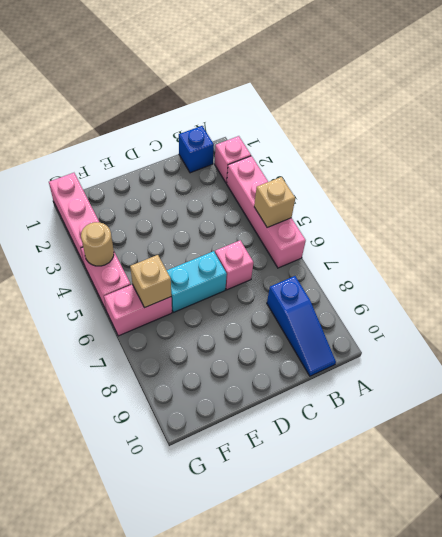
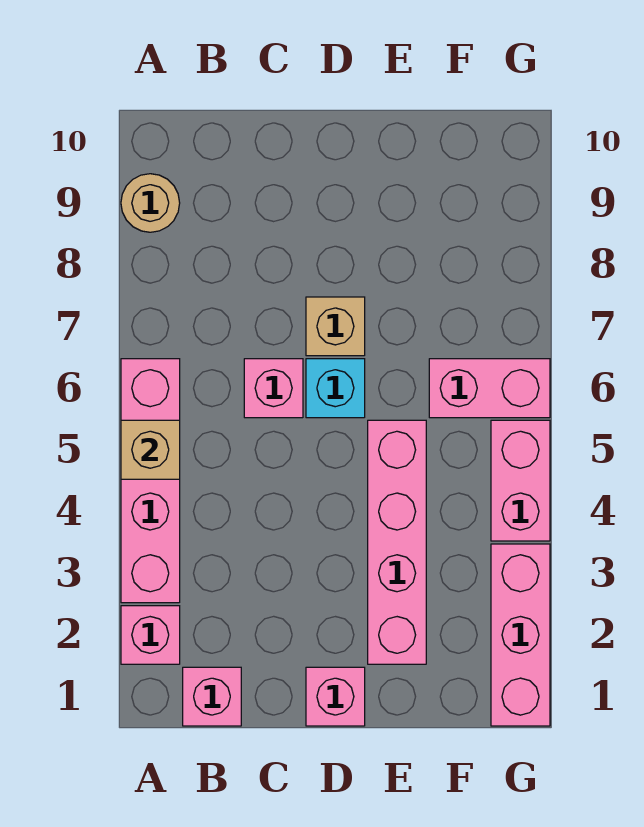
blue 1x1 brick [179,126,214,173] -> pink 1x1 brick [183,667,241,726]
blue 1x3 slope [267,276,336,376] -> none
none -> pink 1x1 brick [306,667,365,726]
cyan 1x2 brick [167,251,227,312] -> cyan 1x1 brick [306,359,365,418]
none -> pink 1x4 brick [368,420,426,664]
tan 1x1 brick [130,255,171,308] -> tan 1x1 brick moved to [306,297,365,356]
tan 1x1 round brick [81,222,114,266] -> tan 1x1 round brick moved to [121,174,180,232]

